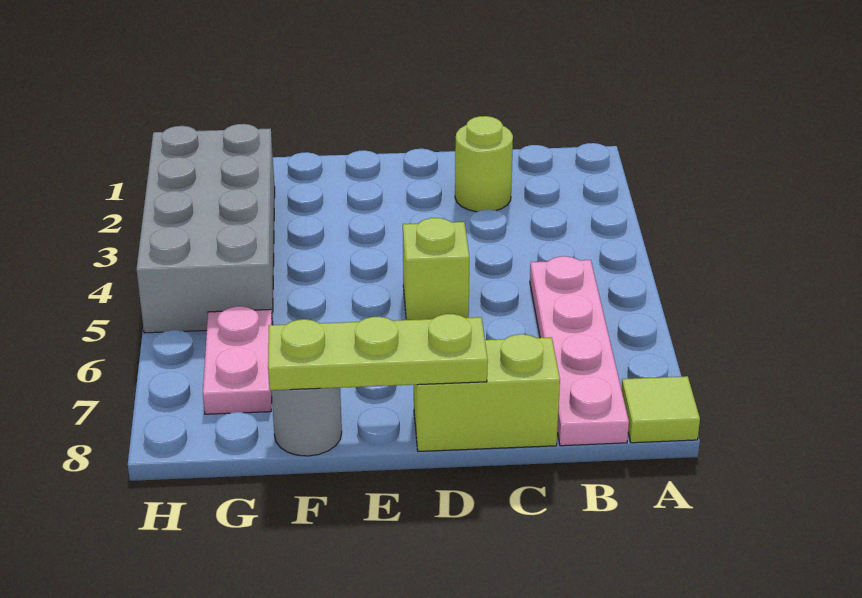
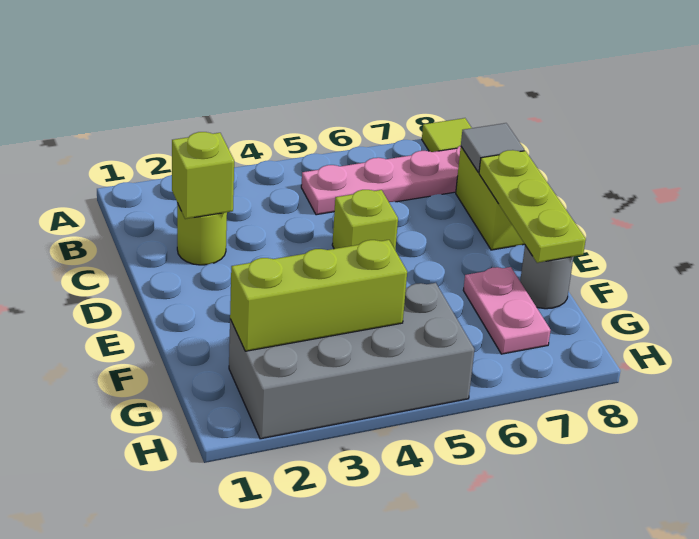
none -> lime 1x1 brick [172,132,234,219]
none -> grey 1x1 tile [461,123,524,172]
none -> lime 1x3 brick [230,240,407,351]
pink 1x2 plate [203,306,272,414] -> pink 1x2 plate turned to [463,267,551,354]

